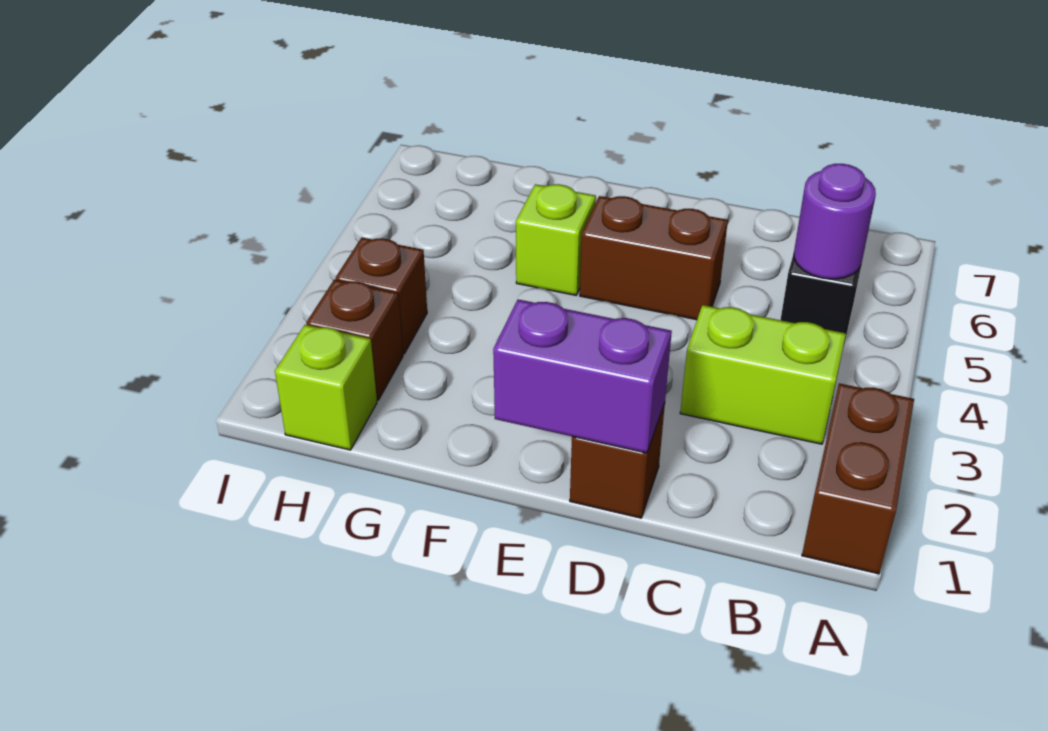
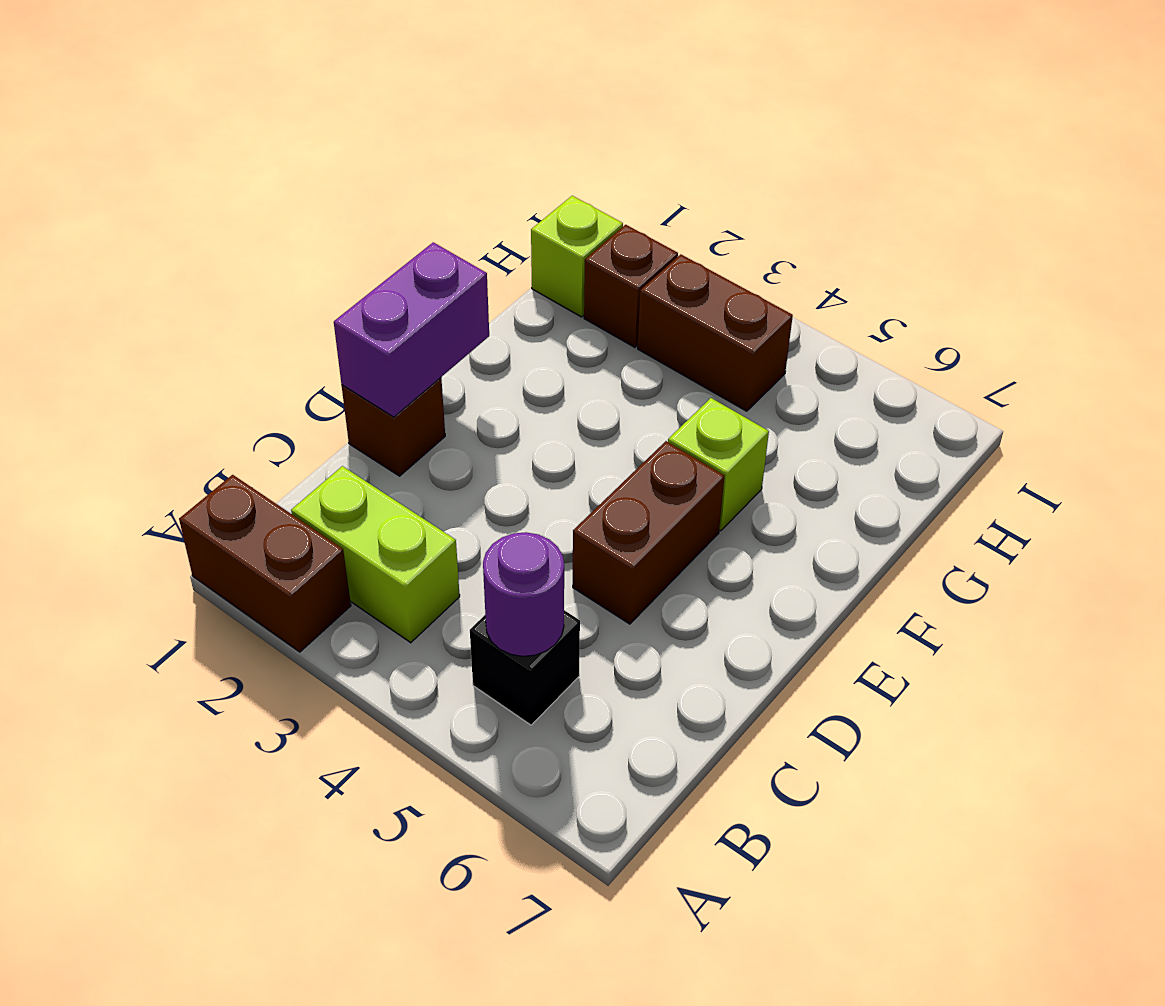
lime 1x2 brick [680,305,846,444] -> lime 1x2 brick turned to [291,466,460,643]
brown 1x1 brick [336,238,427,354] -> brown 1x2 brick [638,254,793,411]

